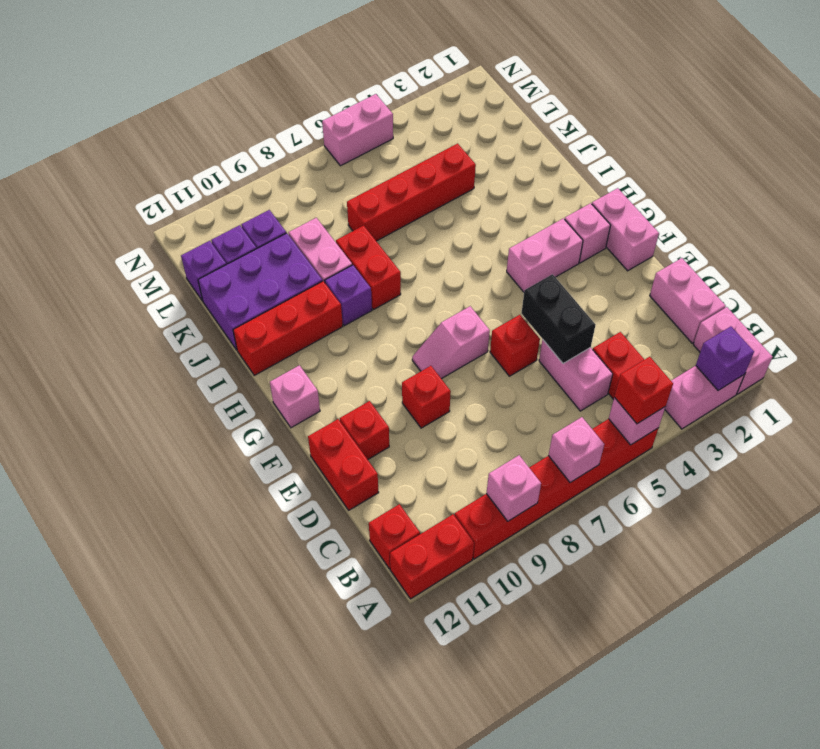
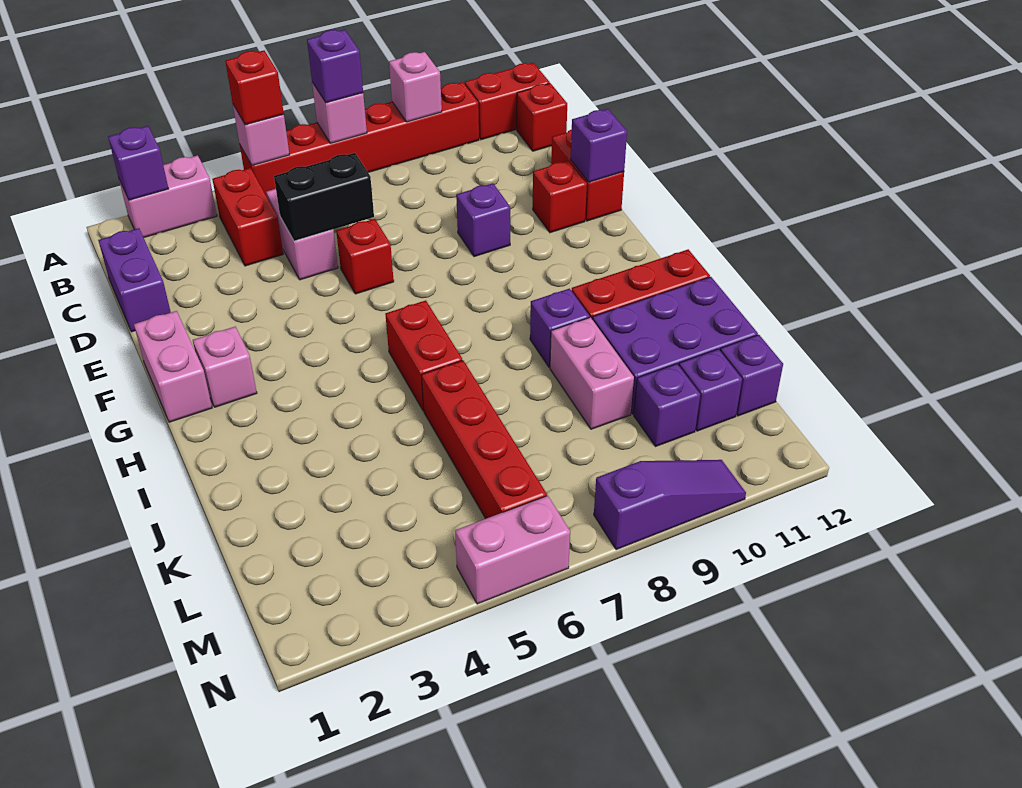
pink 1x2 brick [693,307,773,394] -> none
none -> purple 1x1 brick [307,30,363,103]
pink 1x2 brick [650,258,726,343] -> purple 1x2 brick [98,228,171,332]
black 1x2 brick [521,274,595,363] -> black 1x2 brick turned to [274,153,374,241]
red 1x1 brick [402,366,451,428] -> purple 1x1 brick [456,183,510,257]
none -> purple 1x1 brick [571,109,627,182]
pink 1x2 slope [412,306,490,379] -> none
pink 1x2 brick [507,218,583,292] -> none
pink 1x1 brick [270,365,320,428] -> none
red 1x2 brick [336,226,401,310] -> red 1x2 brick moved to [385,300,462,411]
red 1x4 brick [347,144,476,241] -> red 1x4 brick turned to [422,360,547,519]
none -> purple 1x3 slope [594,460,746,550]

